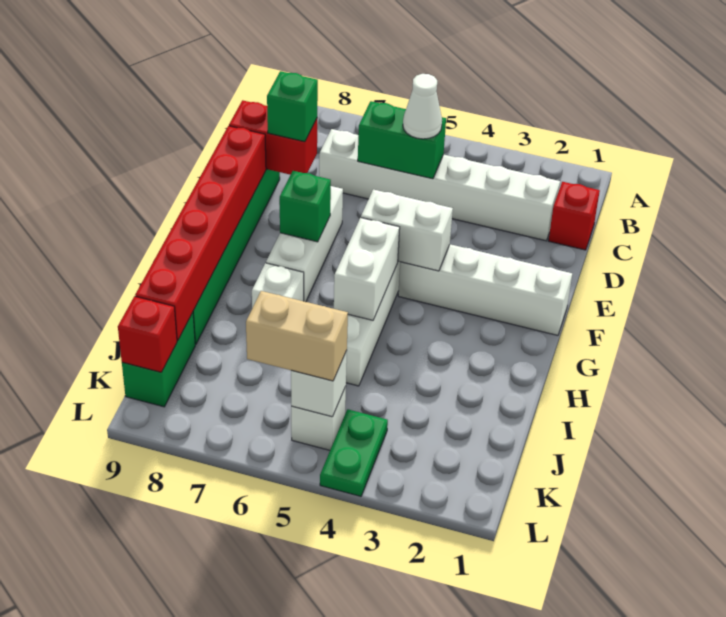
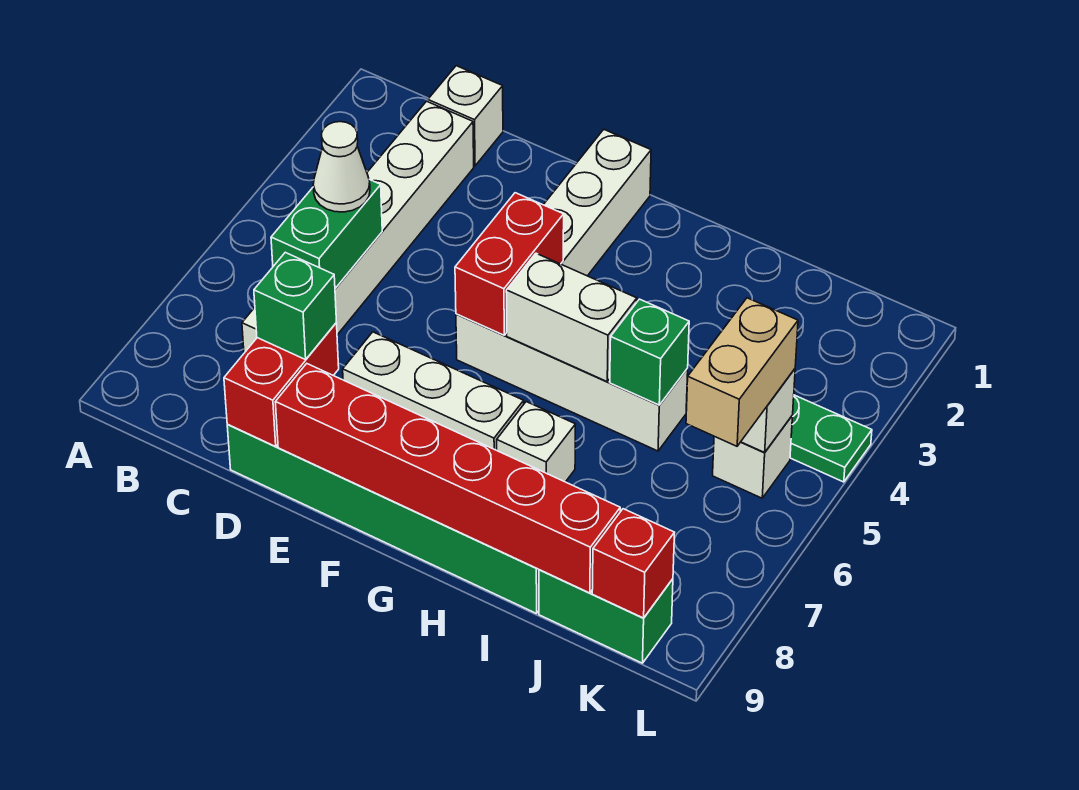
red 1x1 brick [549,182,600,250] -> white 1x1 brick [428,66,503,166]
white 1x2 brick [361,189,453,271] -> red 1x2 brick [455,193,564,335]
green 1x1 brick [280,171,331,242] -> green 1x1 brick moved to [610,299,689,405]

